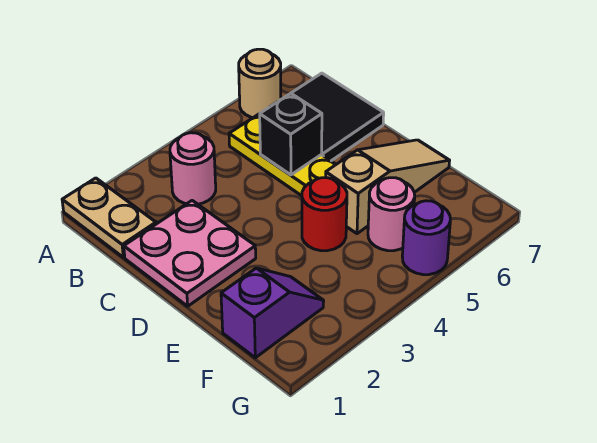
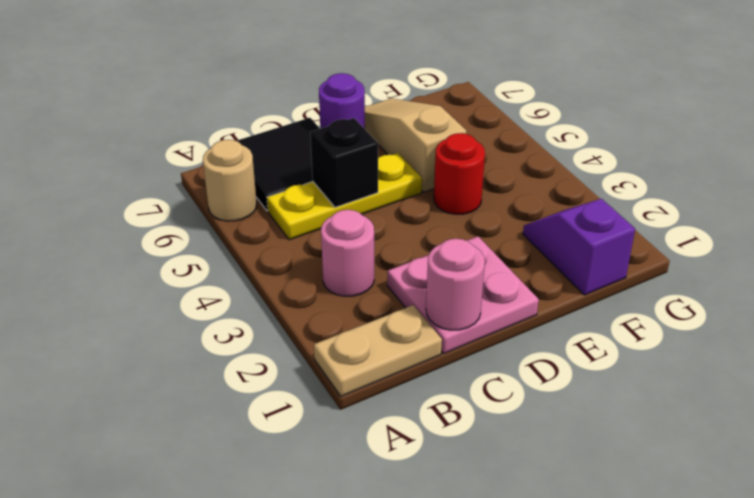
pink 1x1 round brick [368,178,415,251] -> pink 1x1 round brick moved to [426,239,485,330]
purple 1x1 round brick [402,201,450,275] -> purple 1x1 round brick moved to [319,73,365,129]

